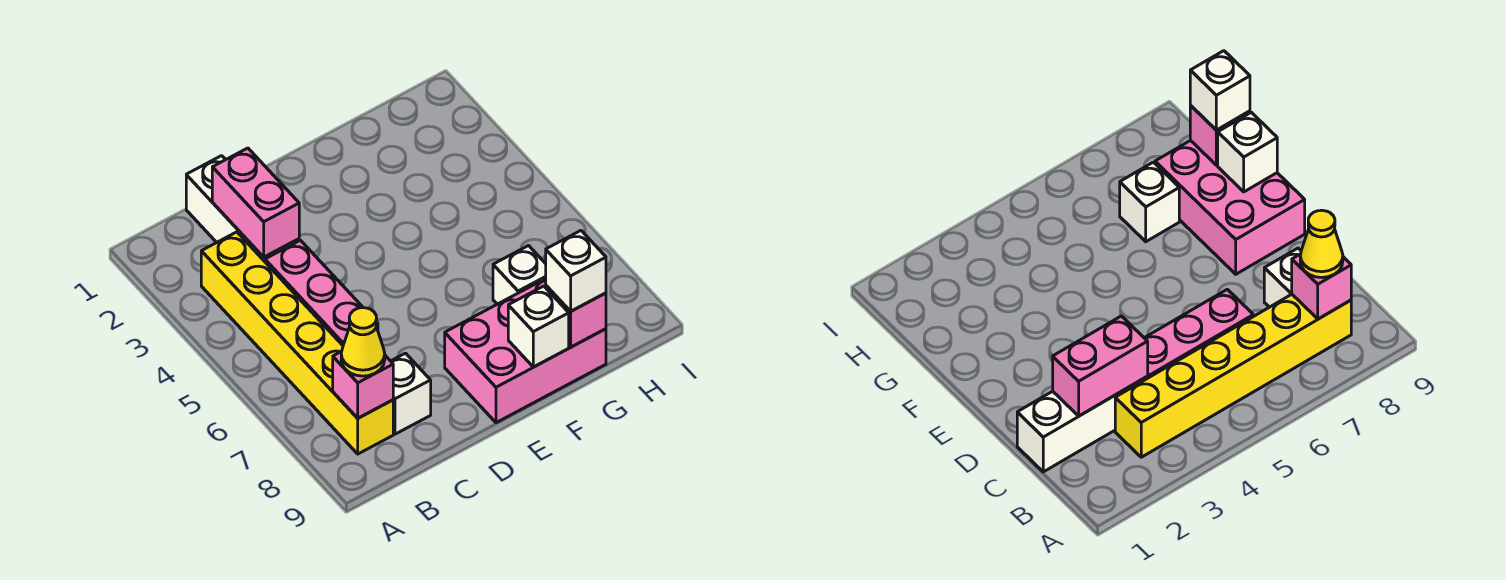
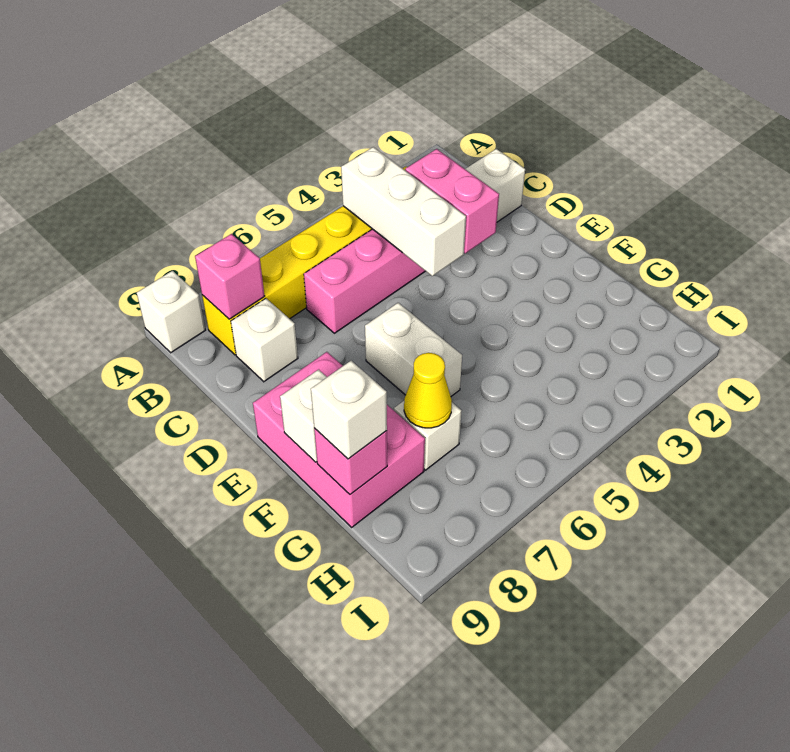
none -> white 1x1 brick [137,271,205,353]
none -> white 1x3 brick [341,147,466,276]
yellow 1x1 cone [341,308,385,376] -> yellow 1x1 cone moved to [404,353,452,428]
pink 1x2 brick [212,148,299,257] -> pink 1x2 brick turned to [405,149,499,253]
none -> white 1x2 brick [365,303,462,396]

